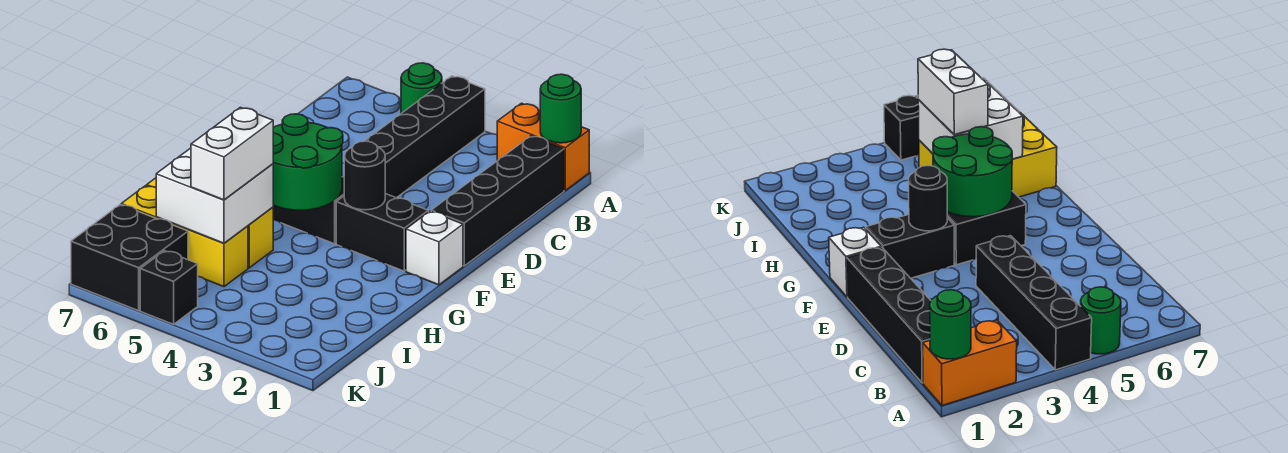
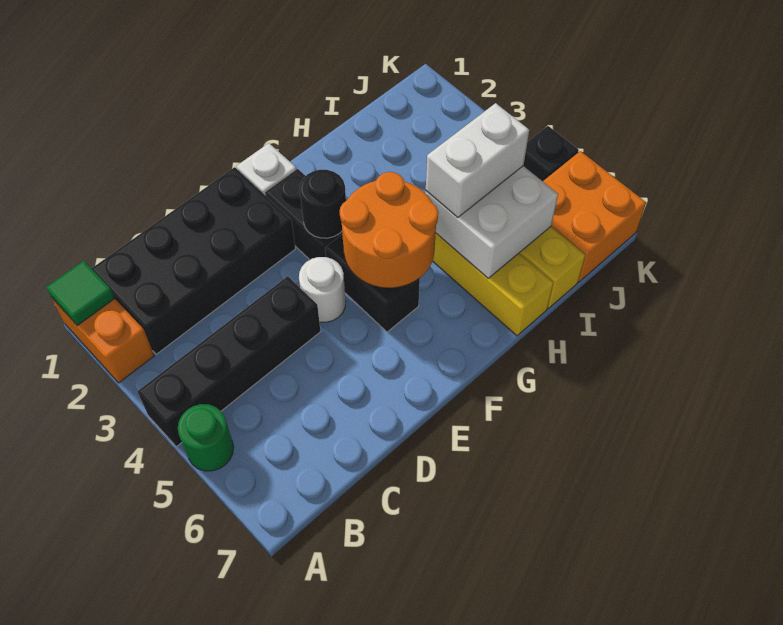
green 1x1 round brick [540,74,581,143] -> green 1x1 tile [46,261,115,326]
black 1x4 brick [431,136,564,266] -> black 2x4 brick [91,167,295,354]
none -> white 1x1 round brick [299,257,346,322]
green 2x2 round brick [273,114,343,210] -> orange 2x2 round brick [340,172,438,288]
black 2x2 brick [71,205,188,311] -> orange 2x2 brick [543,151,646,282]

